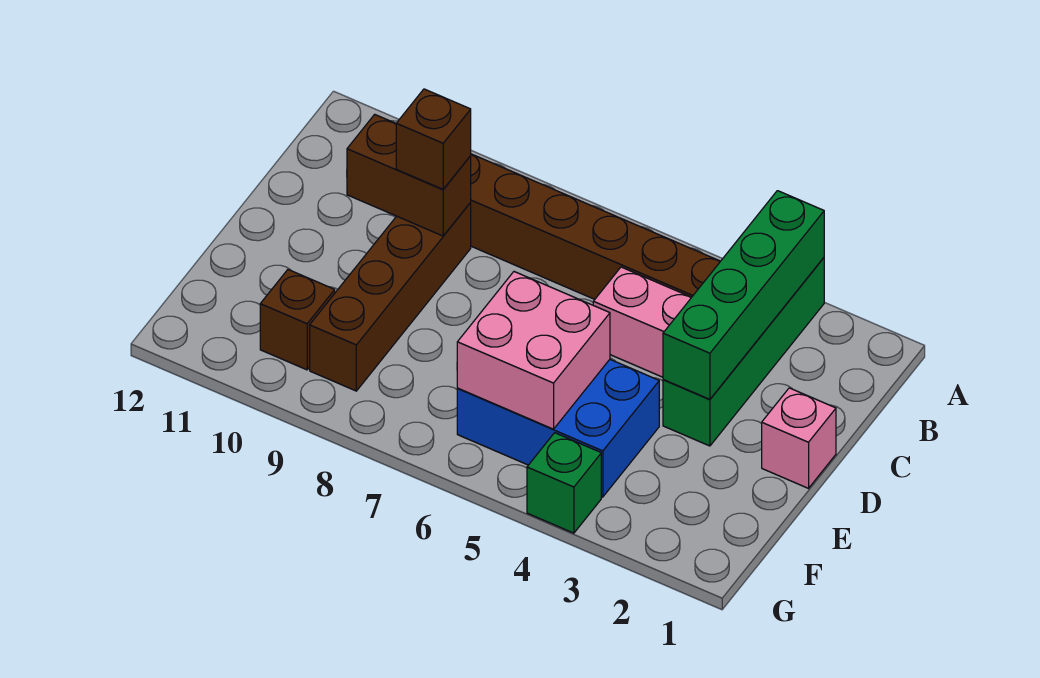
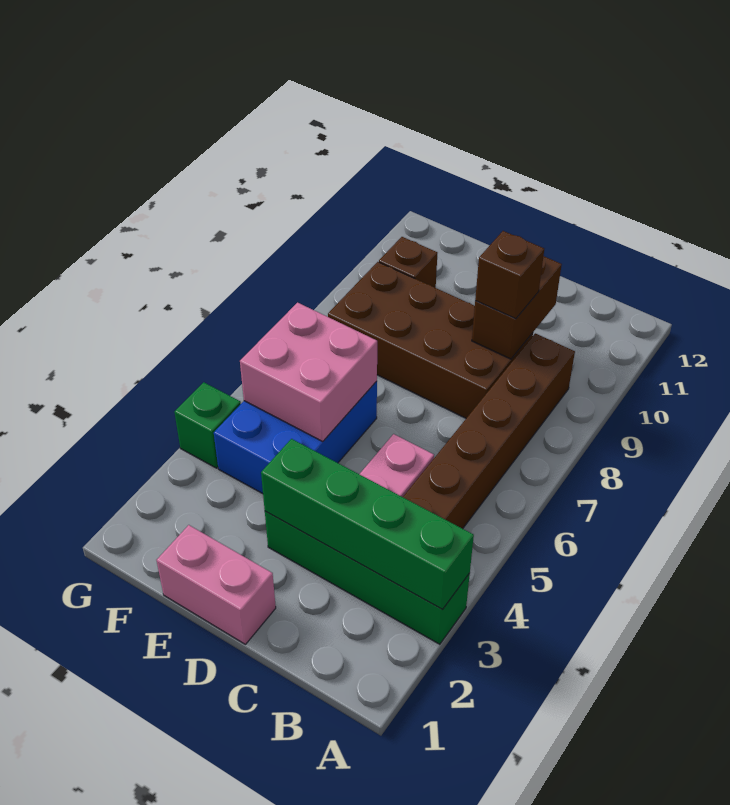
brown 1x4 brick [310,203,471,391] -> brown 2x4 brick [328,262,533,418]
pink 1x1 brick [762,388,836,488] -> pink 1x2 brick [157,525,276,644]

